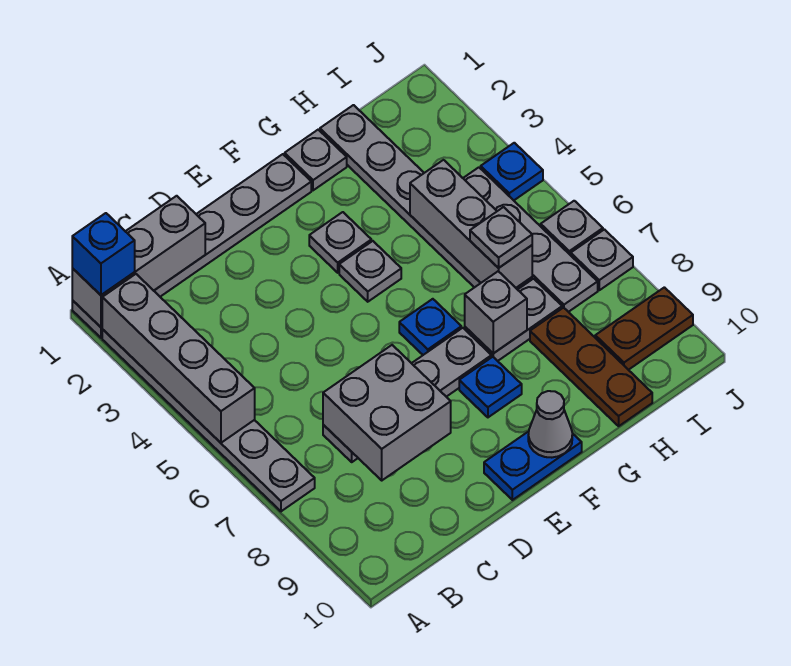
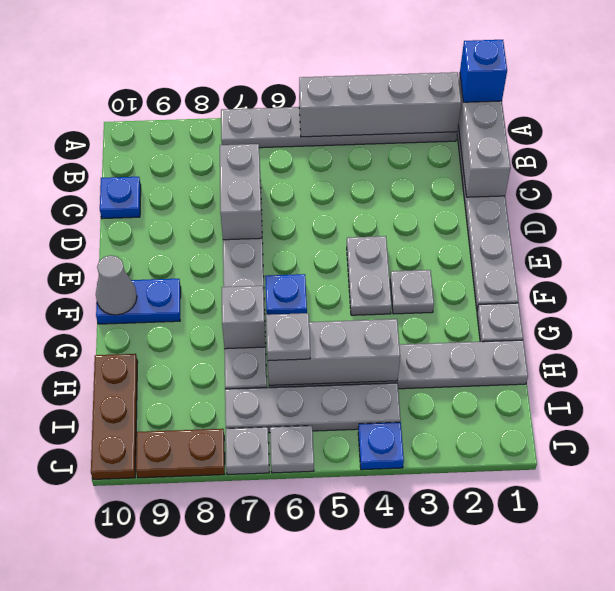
grey 2x2 brick [323,345,451,480] -> grey 1x2 brick [220,144,262,240]
blue 1x2 plate [484,431,582,500] -> blue 1x2 plate turned to [96,279,181,324]
grey 1x1 plate [339,241,401,302] -> grey 1x2 plate [347,236,392,315]
blue 1x1 plate [459,357,522,417] -> blue 1x1 plate moved to [100,177,141,219]
brown 1x3 plate [530,308,652,426] -> brown 1x3 plate turned to [91,354,138,479]
brown 1x2 plate [595,287,693,370] -> brown 1x2 plate turned to [136,429,225,478]

